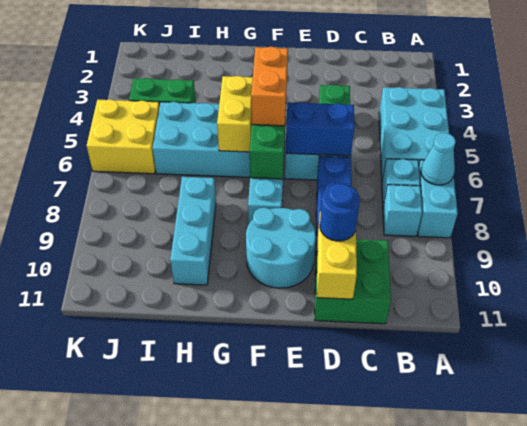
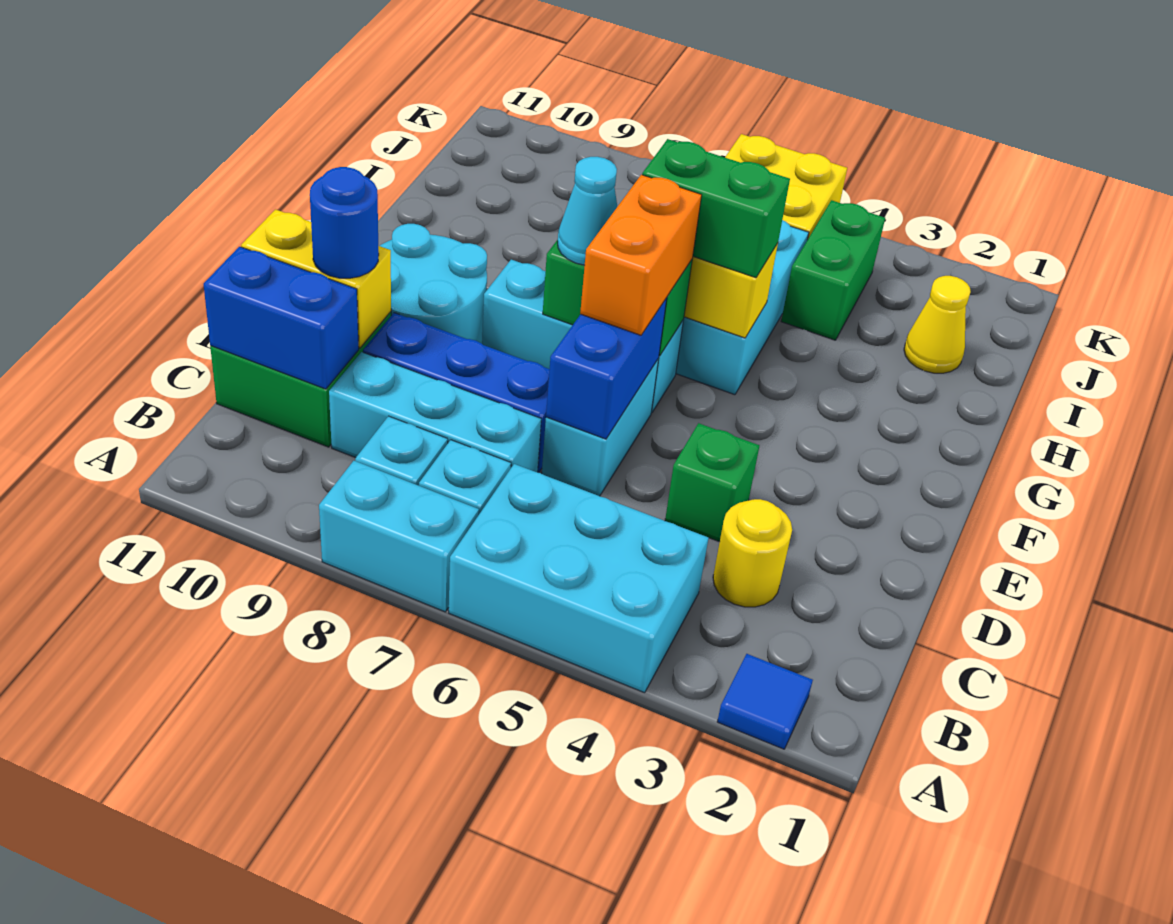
none -> blue 1x1 tile [717,654,813,749]
cyan 1x1 cone [421,133,456,185] -> cyan 1x1 cone moved to [558,157,617,265]
none -> yellow 1x1 round brick [713,499,792,607]
none -> blue 1x2 brick [204,247,359,389]
orange 1x2 brick [251,47,288,126] -> orange 1x2 brick turned to [580,175,702,335]
none -> green 1x2 brick [642,139,790,278]
cyan 1x3 brick [170,177,216,285] -> cyan 1x3 brick moved to [329,352,541,472]
none -> yellow 1x1 cone [904,276,971,373]

